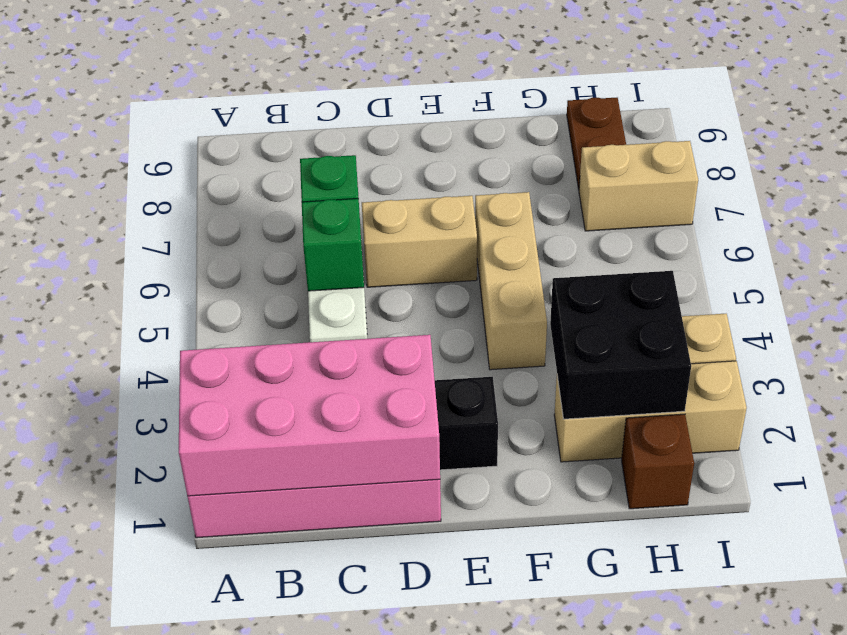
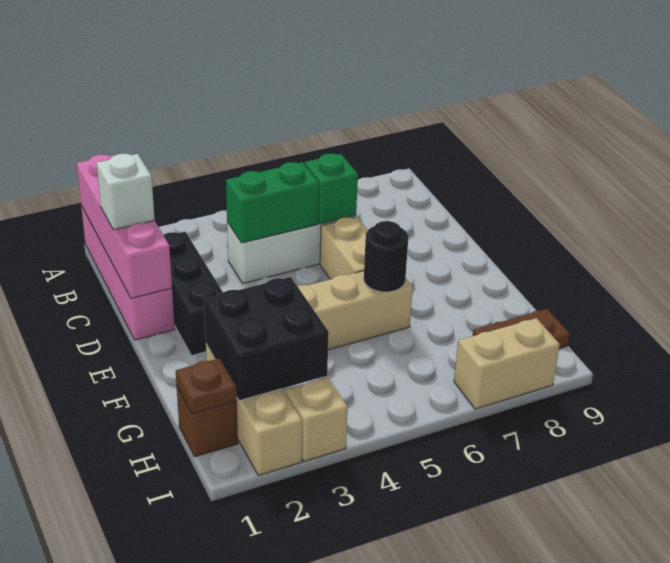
pink 2x4 brick [179,335,440,496] -> pink 1x4 brick [76,154,172,298]
none -> white 1x1 brick [96,154,155,230]
green 1x1 brick [302,199,364,291] -> green 1x2 brick [226,162,319,243]
none -> black 1x1 round brick [364,221,408,292]
none -> brown 1x1 plate [176,358,237,414]
tan 1x2 brick [579,141,698,231] -> tan 1x2 brick turned to [454,318,560,409]

